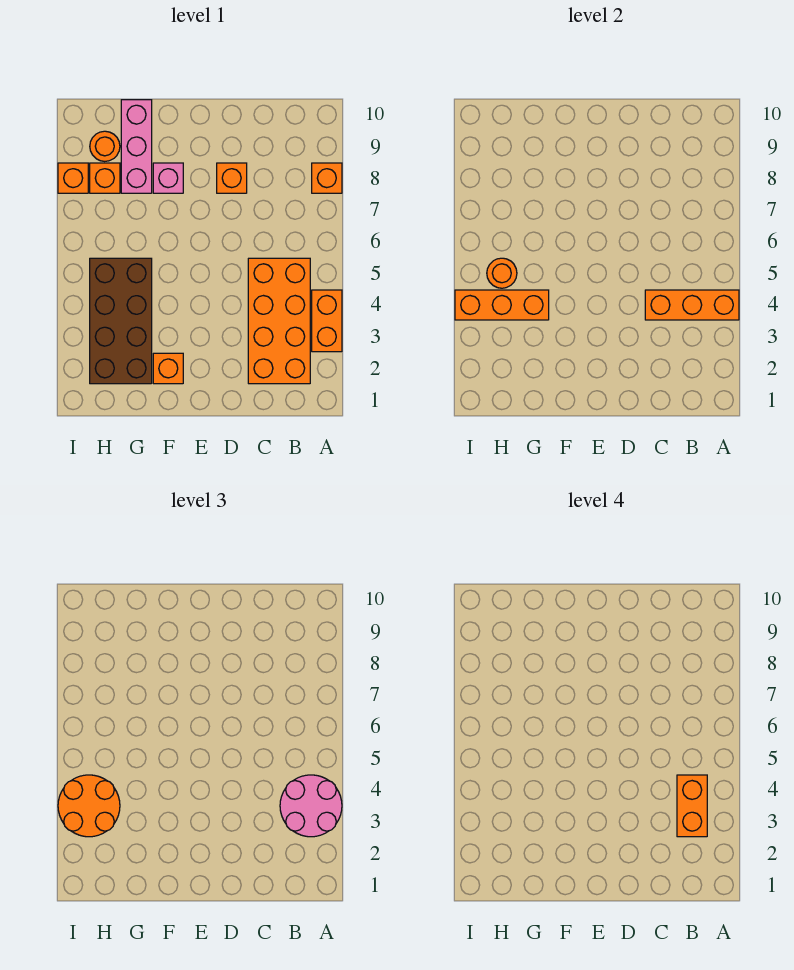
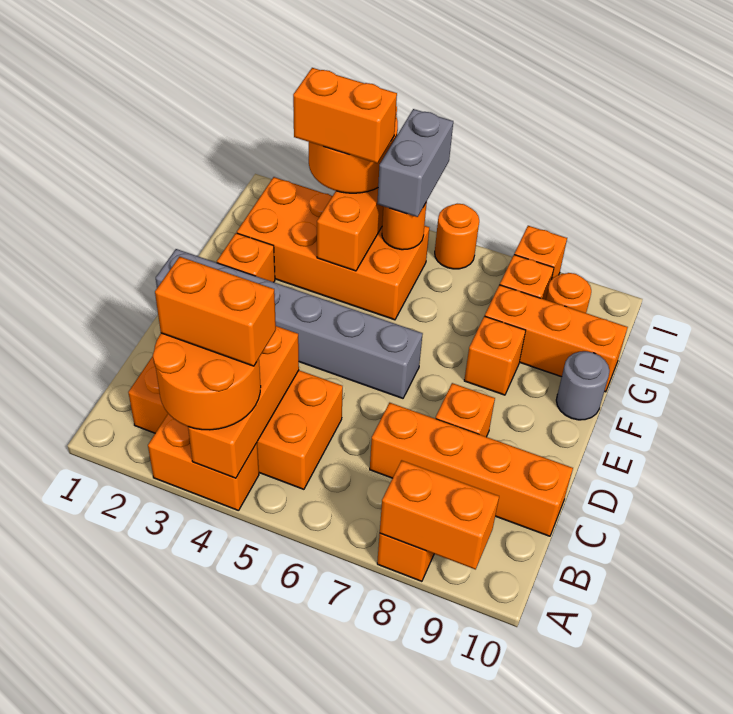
pink 2x2 round brick [280,775,342,837] -> orange 2x2 round brick [153,333,261,430]
none -> orange 1x2 brick [380,460,499,569]
none -> orange 1x4 brick [370,403,573,536]
none -> grey 1x6 brick [156,249,423,398]
pink 1x1 brick [153,163,183,193] -> orange 1x1 brick [464,316,526,395]
none -> grey 1x1 round brick [556,351,610,420]
brown 2x4 brick [90,258,152,384] -> orange 2x4 brick [237,177,429,320]
pink 1x3 brick [121,100,152,193] -> orange 1x3 brick [485,285,628,392]
none -> orange 1x2 brick [293,68,397,163]
none -> grey 1x2 brick [377,109,453,217]
none -> orange 1x1 round brick [435,204,479,269]

